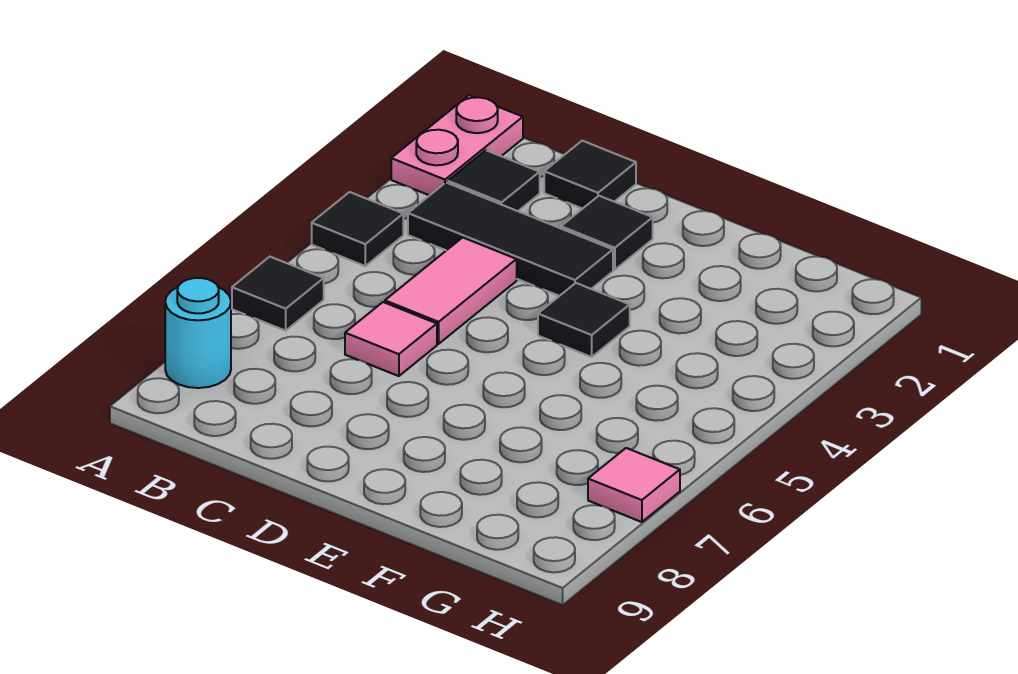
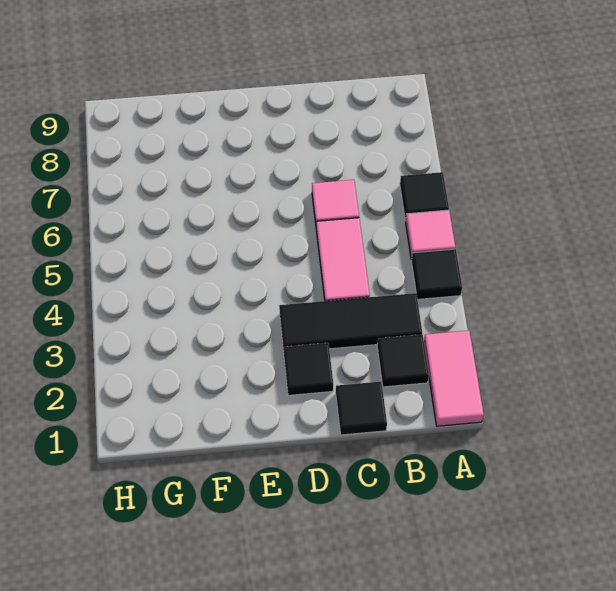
pink 1x2 plate [391,95,523,195] -> pink 1x2 tile [424,330,484,426]
cyan 1x1 round brick [165,278,231,388] -> none
black 1x1 tile [538,283,630,357] -> none
pink 1x1 tile [588,448,680,522] -> pink 1x1 tile moved to [406,210,455,259]

